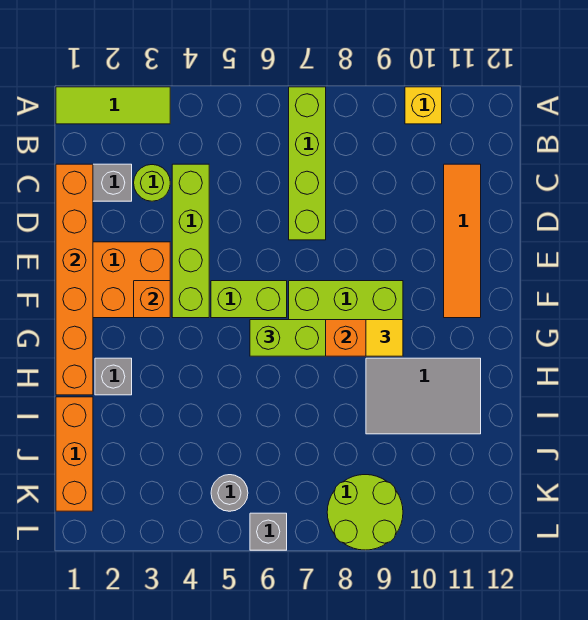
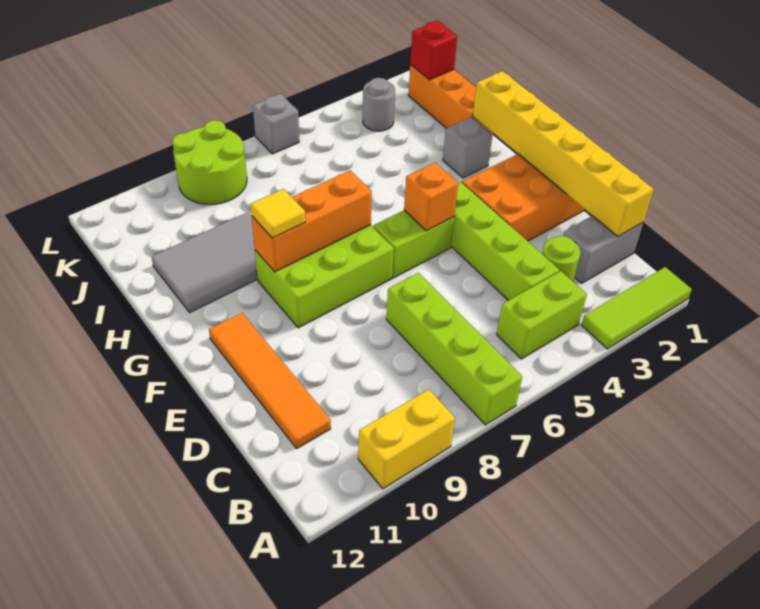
yellow 1x1 brick [405,87,442,124] -> yellow 1x2 brick [358,389,455,489]
orange 1x6 brick [56,164,93,395] -> yellow 1x6 brick [473,71,654,236]
orange 1x1 brick [134,281,170,318] -> orange 1x1 brick moved to [404,162,458,231]
lime 1x2 brick [250,320,326,356] -> lime 1x2 brick moved to [497,271,587,359]
none -> red 1x1 brick [410,21,457,80]
grey 1x1 round brick [211,475,248,511] -> grey 1x1 round brick moved to [363,78,395,131]

